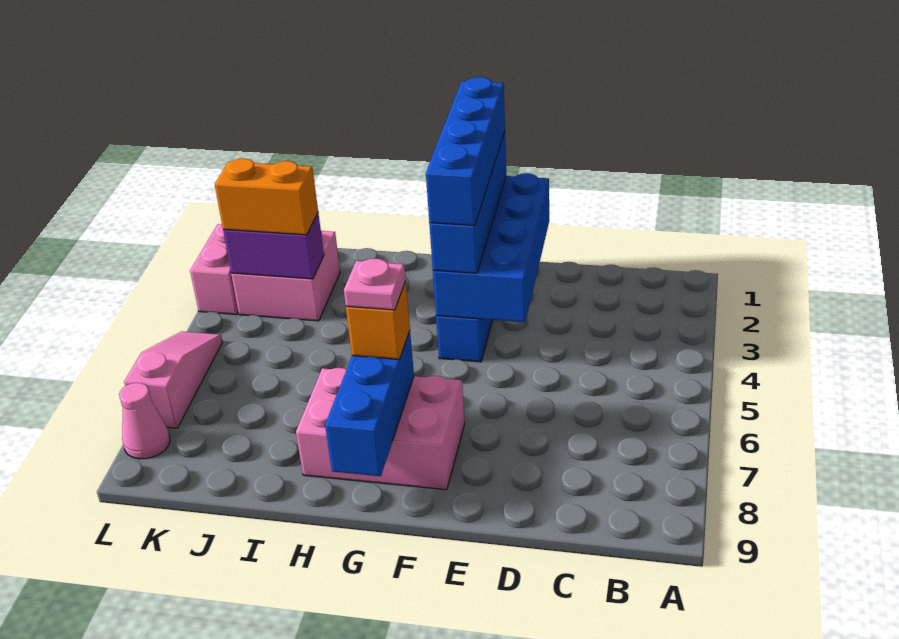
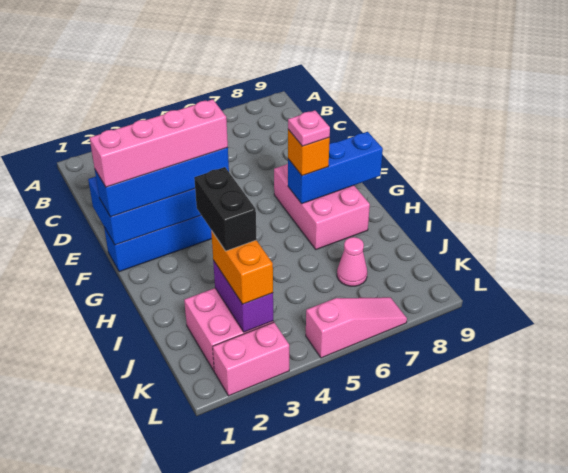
blue 1x4 brick [426,77,505,226] -> pink 1x4 brick [90,99,228,187]
none -> black 1x2 brick [194,167,257,251]
pink 1x3 slope [124,331,222,428] -> pink 1x3 slope turned to [306,297,407,358]
pink 1x1 cone [119,383,170,459] -> pink 1x1 cone moved to [337,237,367,286]

